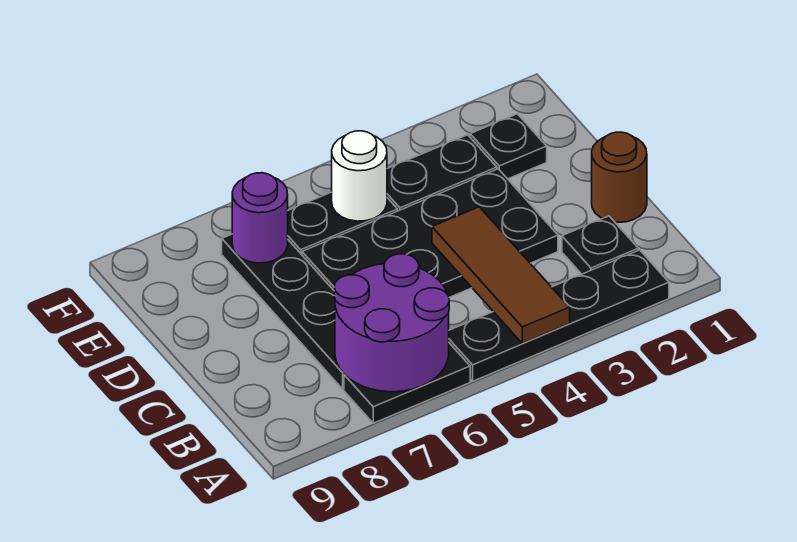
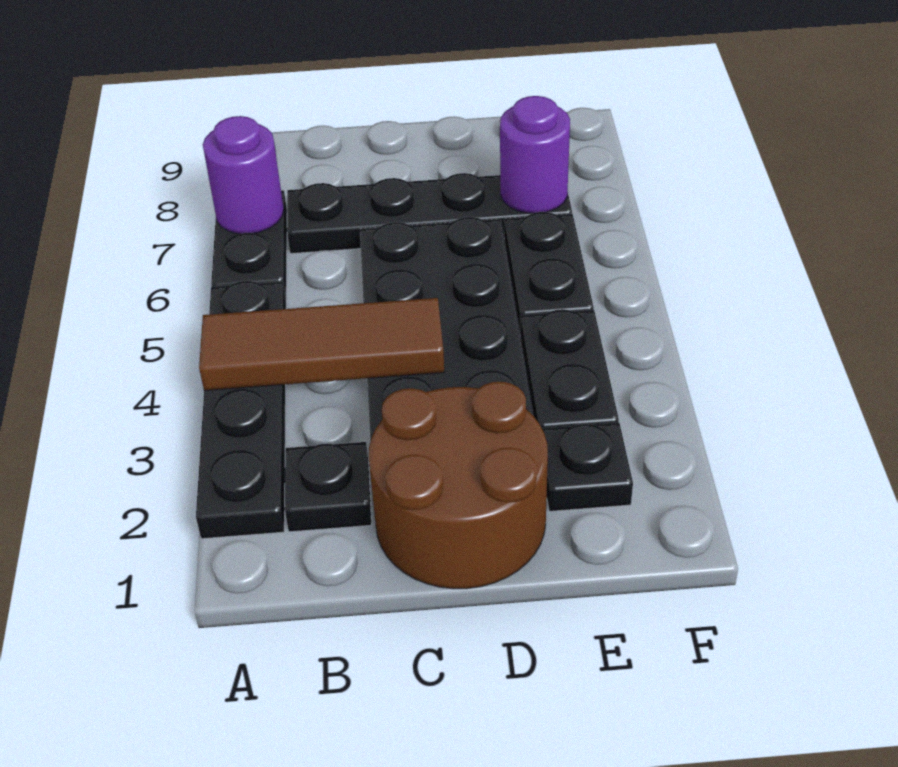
purple 2x2 round brick [334,254,449,392] -> purple 1x1 round brick [203,116,284,234]
brown 1x1 round brick [592,132,647,222] -> brown 2x2 round brick [369,382,548,589]
white 1x1 round brick [332,131,387,221] -> none

